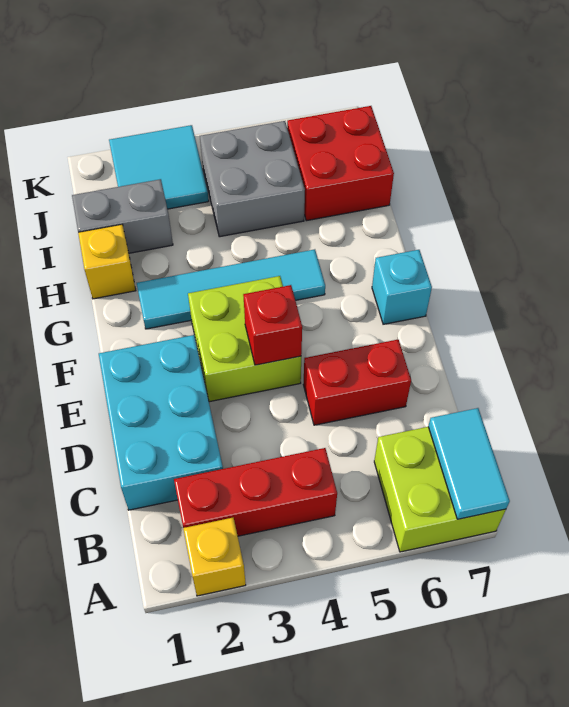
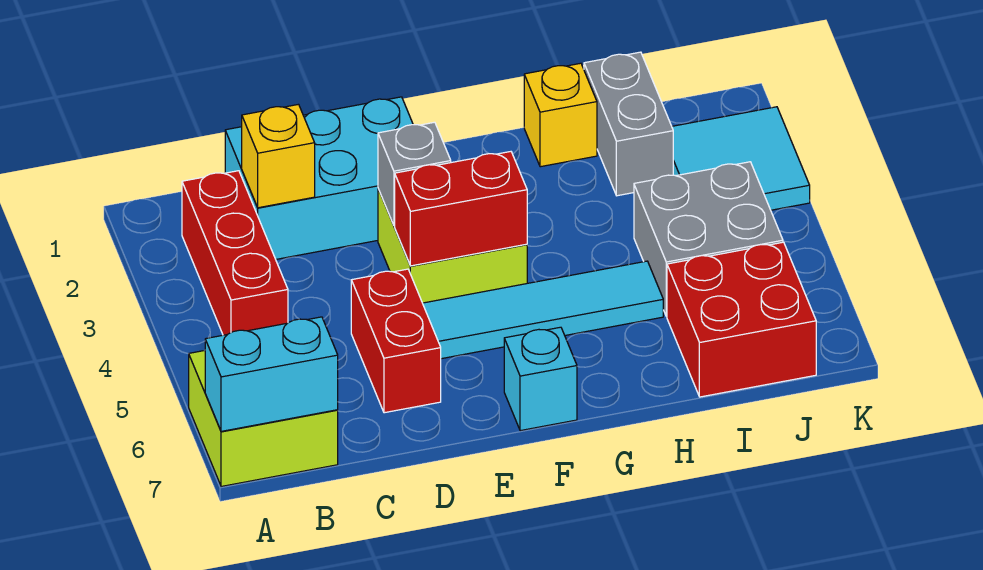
yellow 1x1 brick [183,518,246,596] -> yellow 1x1 brick moved to [242,104,315,208]
cyan 1x2 tile [428,408,510,519] -> cyan 1x2 brick [205,317,338,431]
none -> grey 1x1 brick [378,122,451,226]
red 1x1 brick [243,285,302,365] -> red 1x2 brick [395,152,527,266]
cyan 1x4 tile [137,249,325,329] -> cyan 1x4 tile turned to [423,261,663,359]

